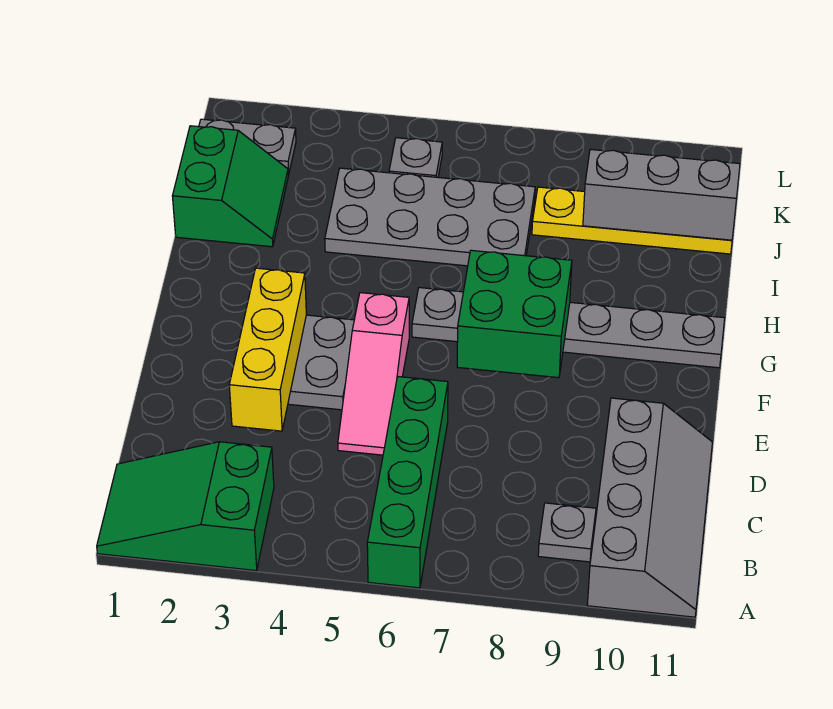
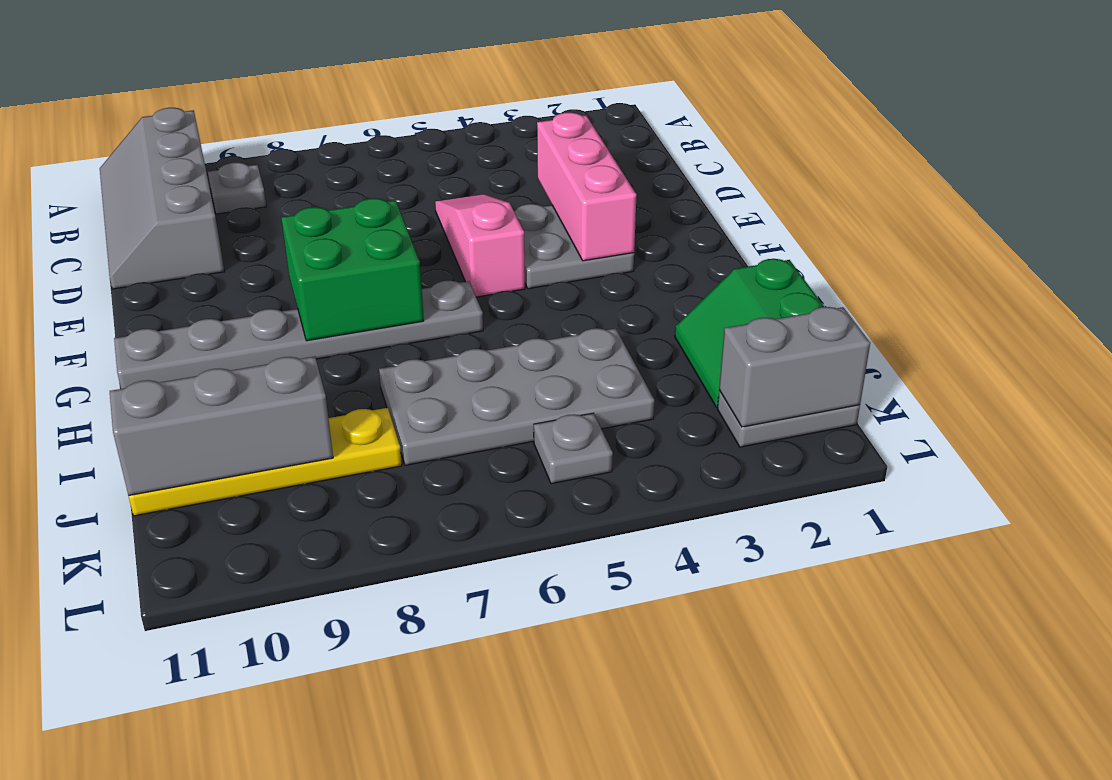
green 2x3 slope [97,442,274,571] -> none
green 1x4 brick [367,377,448,588] -> none
yellow 1x3 brick [229,268,306,431] -> pink 1x3 brick [537,112,637,261]
none -> grey 1x2 brick [719,307,870,427]

